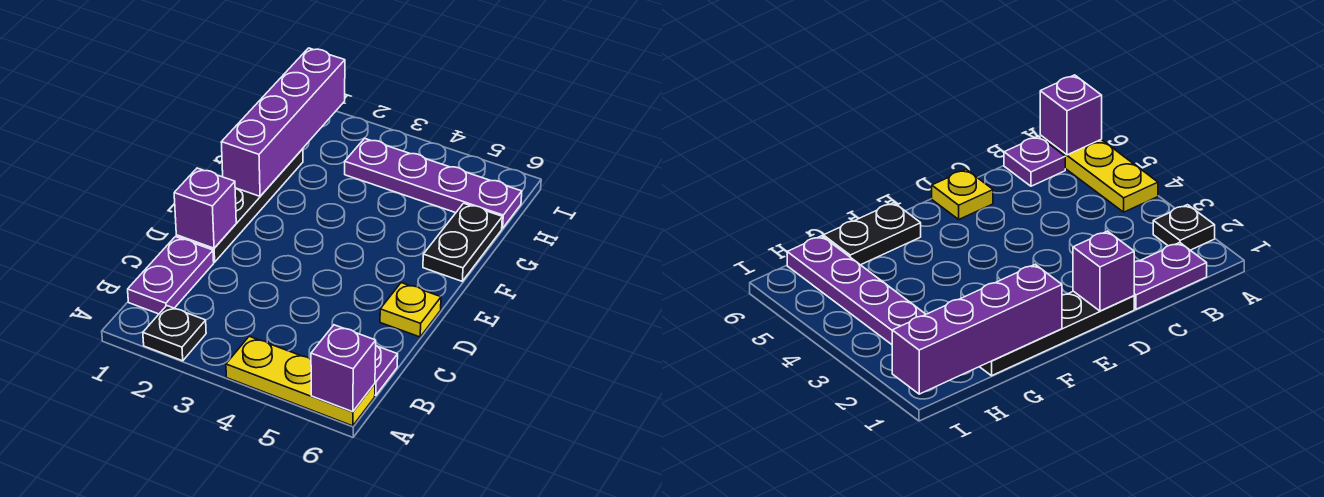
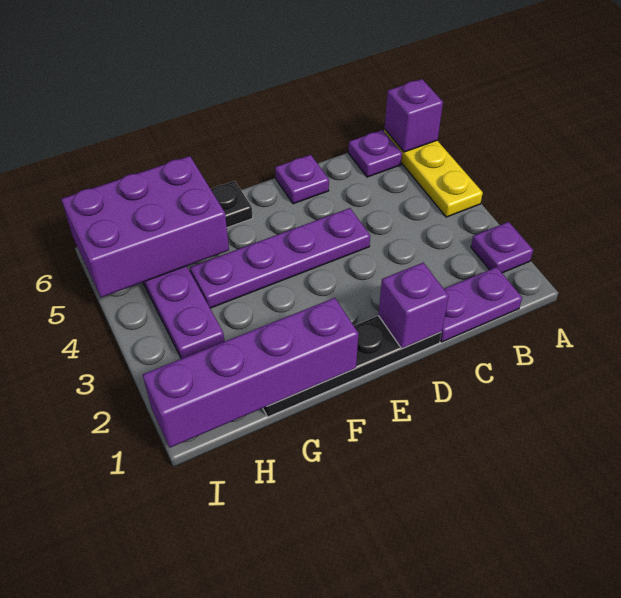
black 1x1 plate [143,306,206,361] -> purple 1x1 plate [471,222,533,273]
none -> purple 1x4 plate [190,208,370,308]
yellow 1x1 plate [380,283,441,337] -> purple 1x1 plate [275,155,329,204]
none -> purple 2x3 brick [61,156,229,297]

